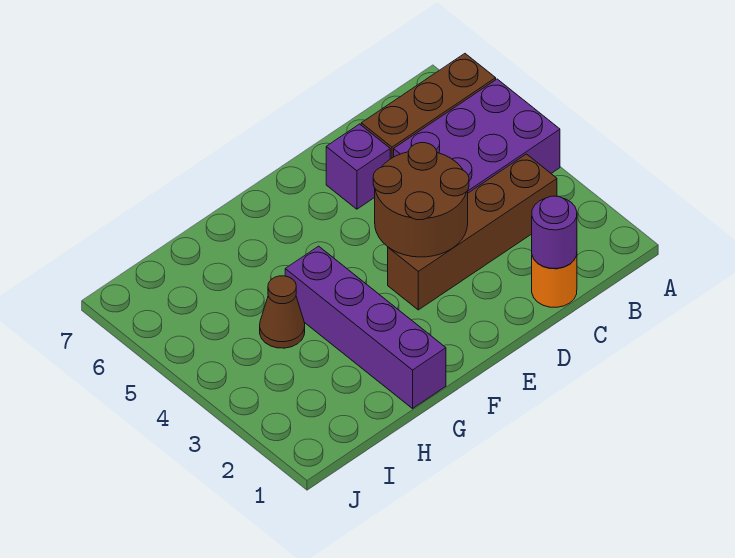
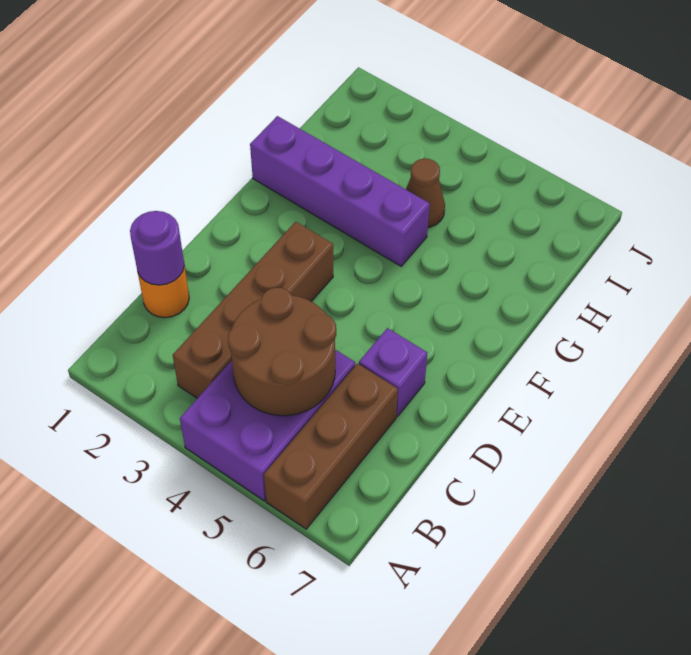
brown 2x2 round brick [373,143,469,257] -> brown 2x2 round brick moved to [228,288,336,416]

